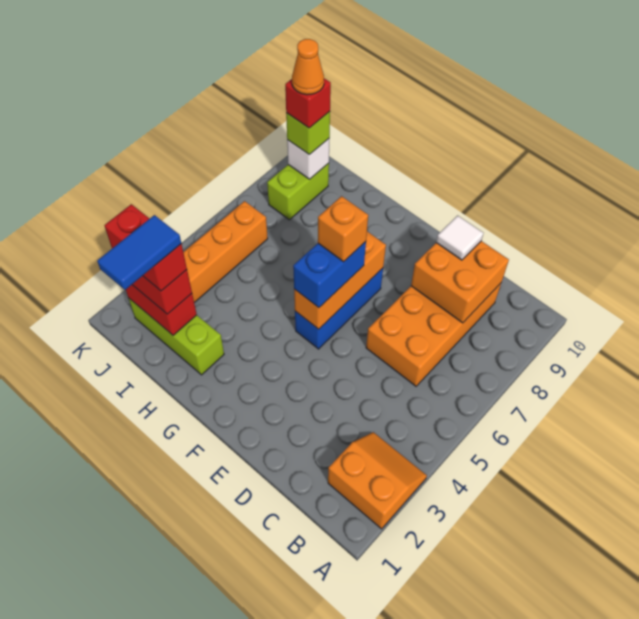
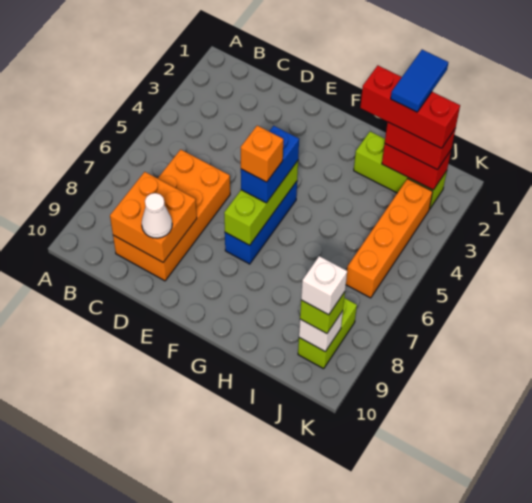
orange 2x2 slope [328,432,427,529] -> none
white 1x1 tile [436,216,483,260] -> white 1x1 cone [142,193,172,238]
orange 1x3 brick [294,231,386,329] -> lime 1x3 brick [224,161,298,245]
red 1x2 brick [105,204,187,291] -> red 1x3 brick [360,65,460,148]
red 1x1 brick [285,78,331,128] -> white 1x1 brick [301,256,347,315]
orange 1x1 cone [292,39,324,95] -> none

